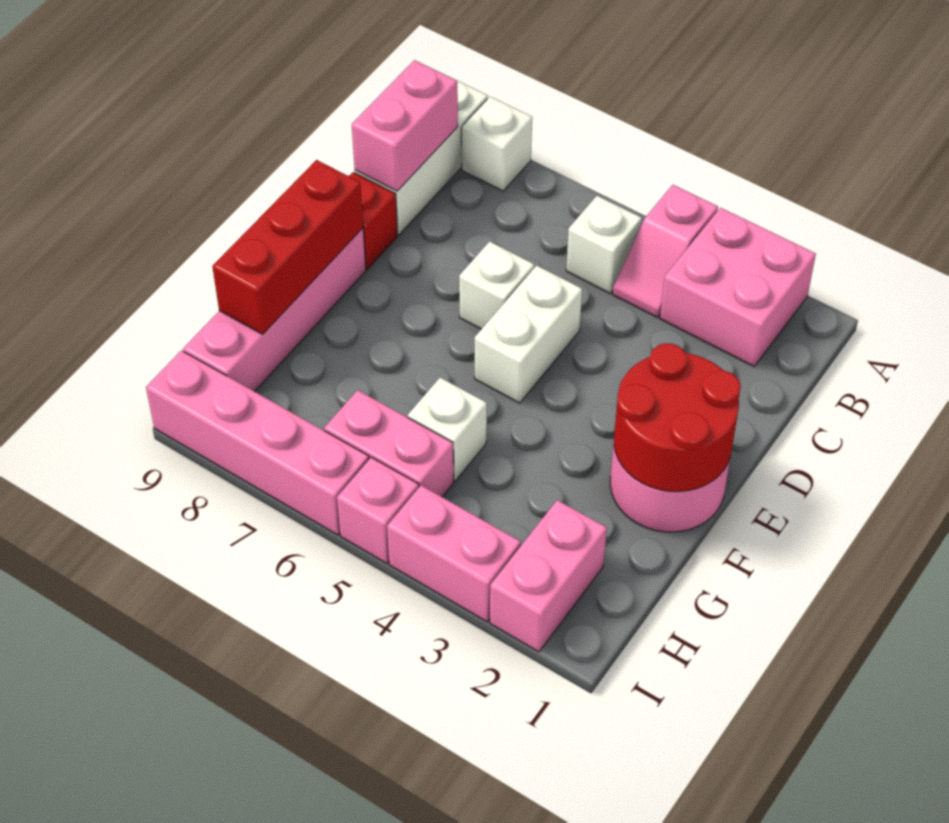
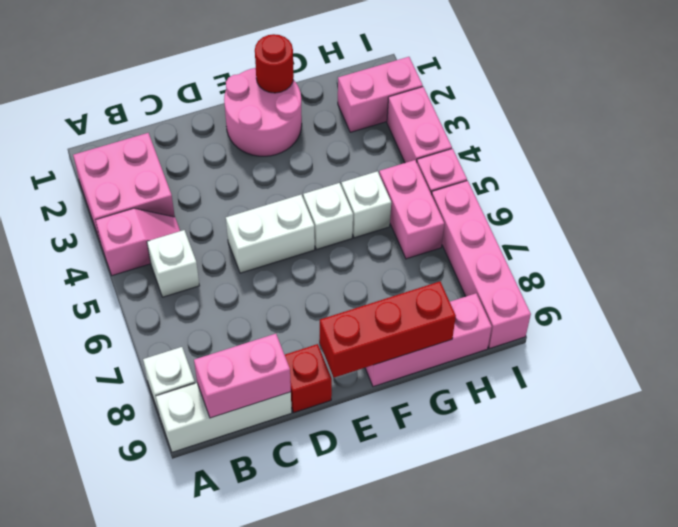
white 1x1 brick [459,242,534,329] -> white 1x1 brick moved to [303,183,353,249]
red 2x2 round brick [614,343,741,492] -> red 1x1 round brick [255,34,294,93]
pink 1x4 brick [183,228,366,392] -> pink 1x3 brick [365,293,492,387]

